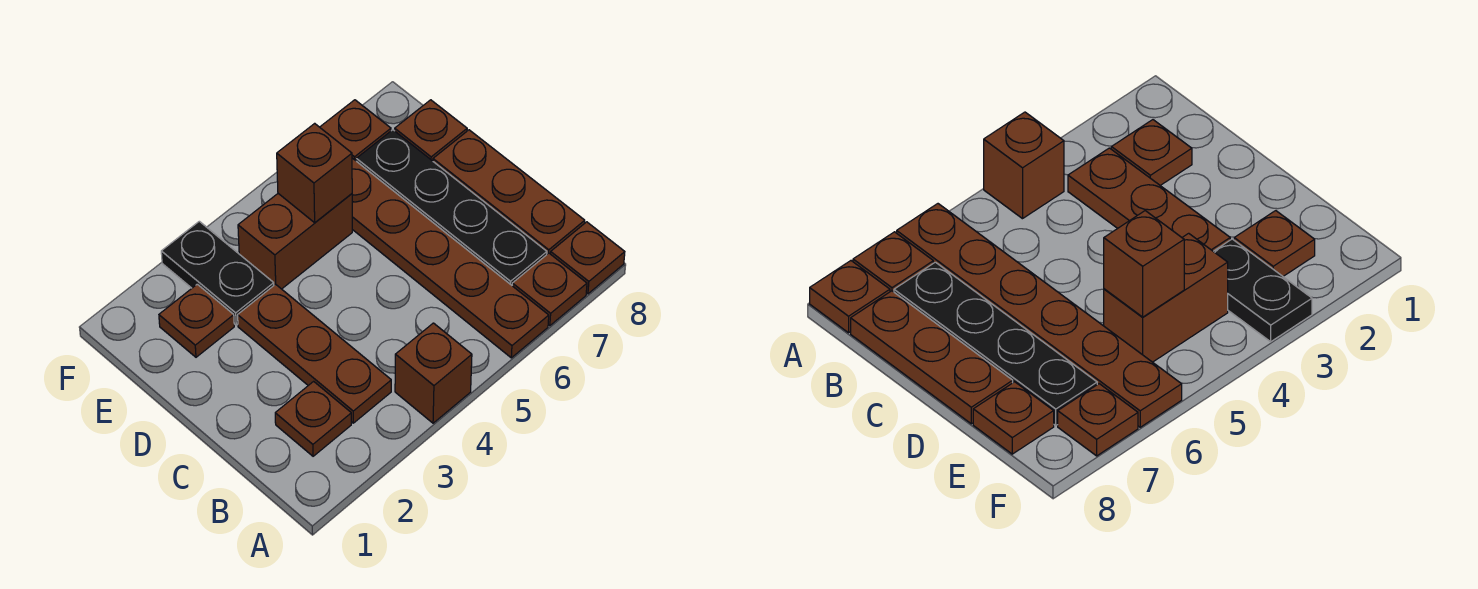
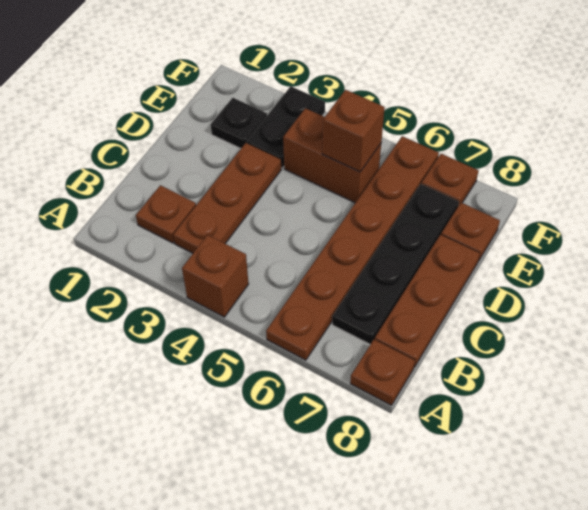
brown 1x1 plate [512,253,587,326] -> none
brown 1x1 plate [159,284,234,357] -> black 1x1 plate [211,98,267,148]

